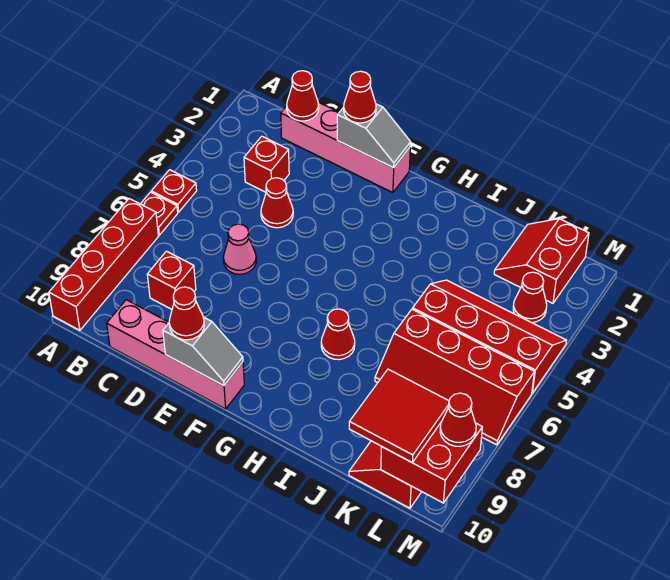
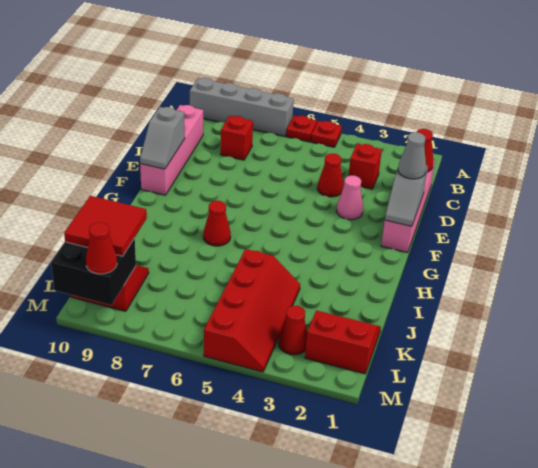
red 1x4 brick [49,199,158,330] -> grey 1x4 brick [190,78,294,136]
pink 1x1 cone [223,224,256,274] -> pink 1x1 cone moved to [336,176,363,220]
red 1x1 cone [344,71,376,123] -> grey 1x1 cone [398,132,426,179]
red 1x1 cone [169,287,204,340] -> none
red 2x4 slope [375,309,534,445] -> none
red 2x2 brick [381,423,482,503] -> black 2x2 brick [51,238,136,305]

